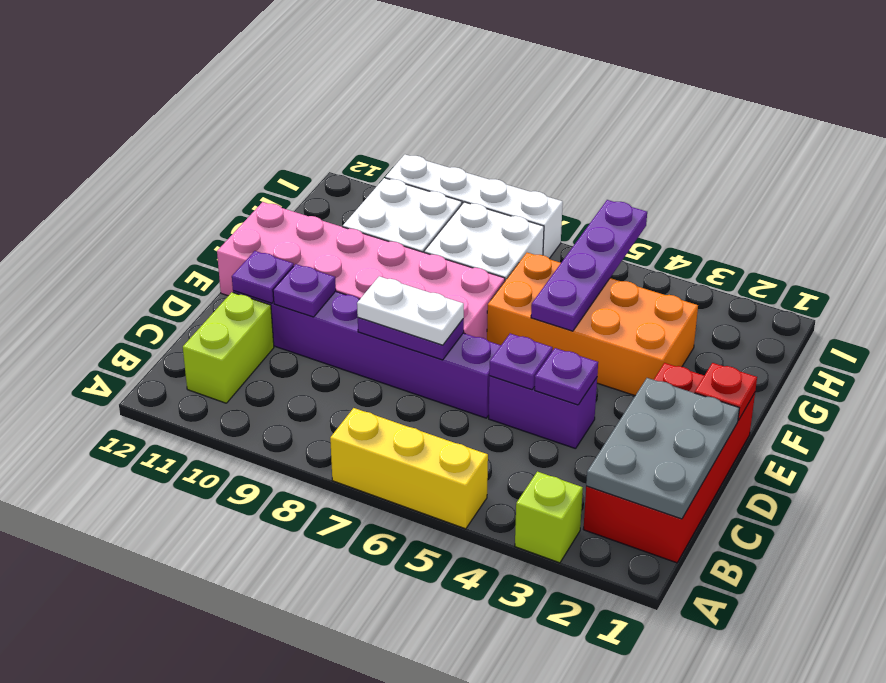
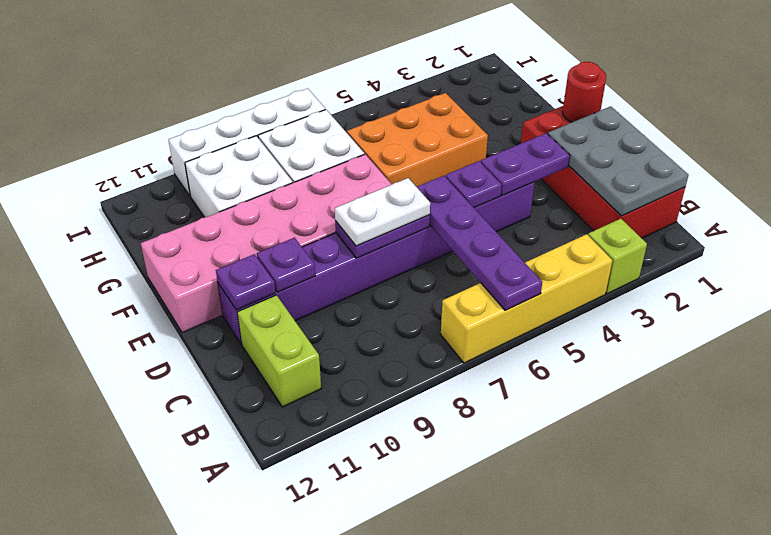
yellow 1x3 brick [330,408,488,529] -> yellow 1x4 brick [441,234,613,363]
purple 1x1 plate [535,348,598,405] -> purple 1x2 plate [481,133,570,195]
red 1x1 plate [695,363,757,421] -> red 1x1 round brick [563,62,606,122]
orange 2x4 brick [487,253,698,395] -> orange 2x3 brick [347,93,488,187]
purple 1x4 plate [531,200,647,331] -> purple 1x4 plate moved to [417,176,542,310]

